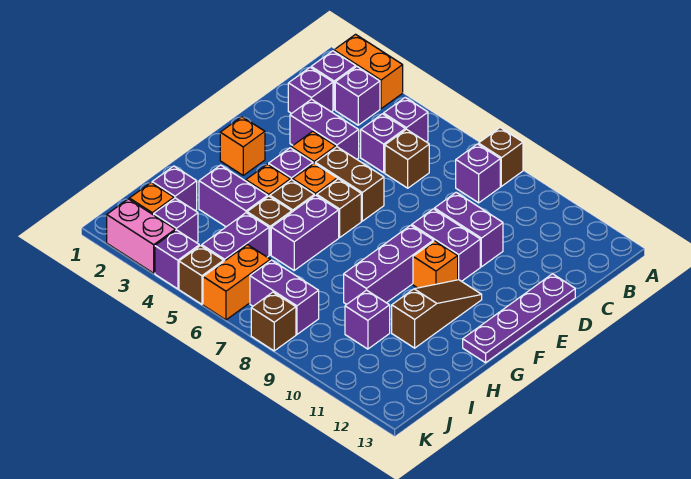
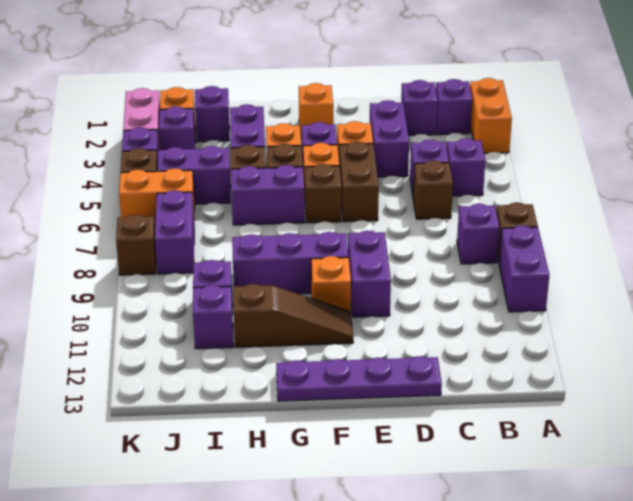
purple 1x1 brick [335,67,380,125] -> purple 1x1 brick moved to [193,285,233,349]
purple 1x2 brick [434,193,503,267] -> purple 1x2 brick moved to [499,226,549,312]

